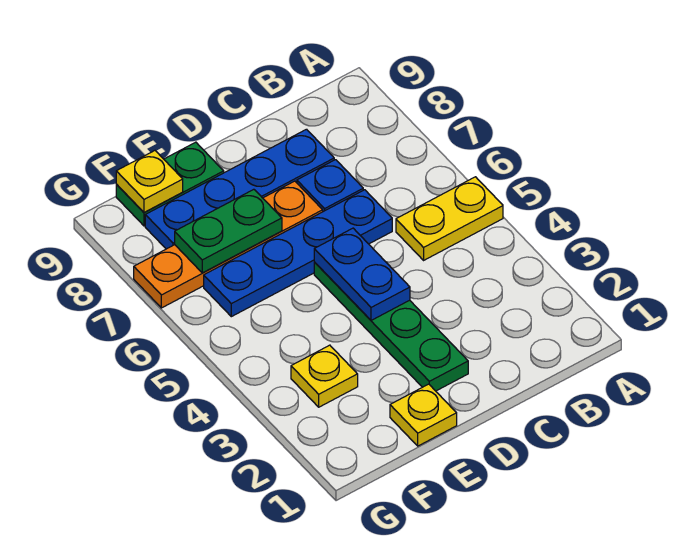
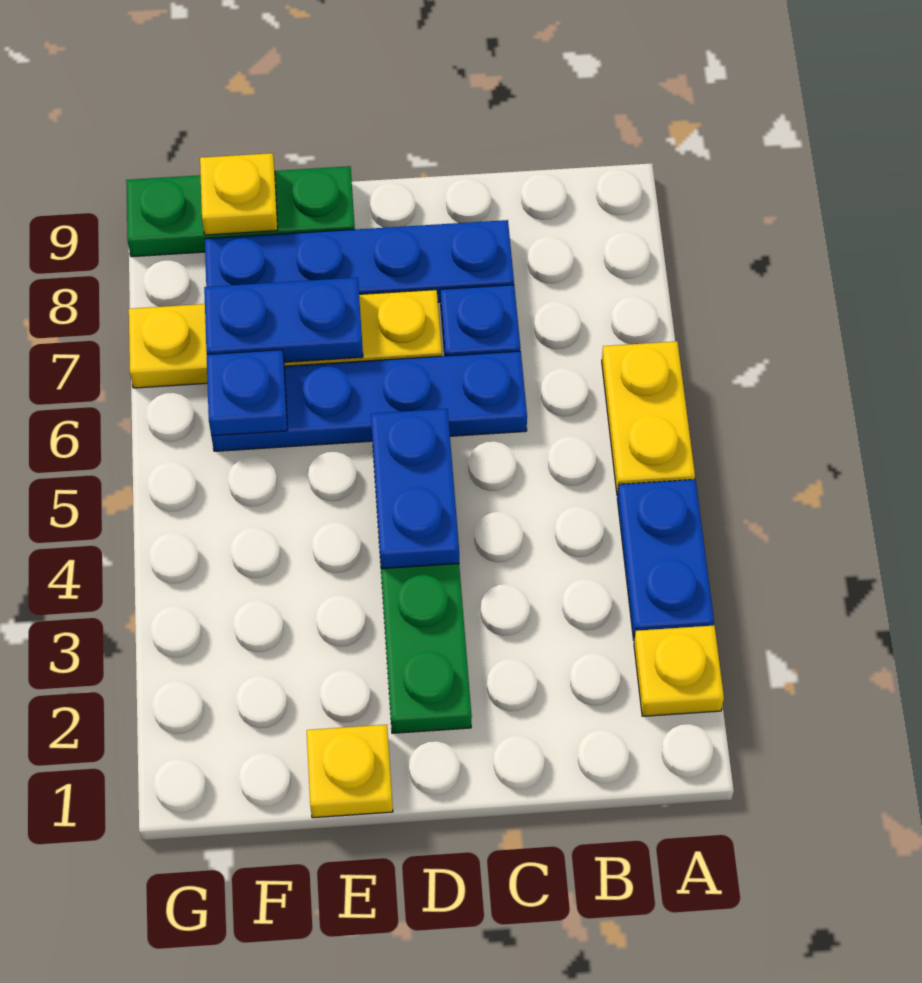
none -> blue 1x2 plate [617,479,714,640]
yellow 1x2 plate [396,177,503,260] -> yellow 1x2 plate turned to [602,341,695,496]
orange 1x4 plate [134,181,323,308] -> yellow 1x4 plate [129,290,442,388]
green 1x2 plate [175,189,282,273] -> blue 1x2 plate [204,278,363,362]
green 1x2 plate [116,142,224,226] -> green 1x3 plate [126,166,355,257]
yellow 1x1 plate [291,345,358,407] -> yellow 1x1 plate moved to [634,625,724,716]
none -> blue 1x1 plate [207,350,288,436]

